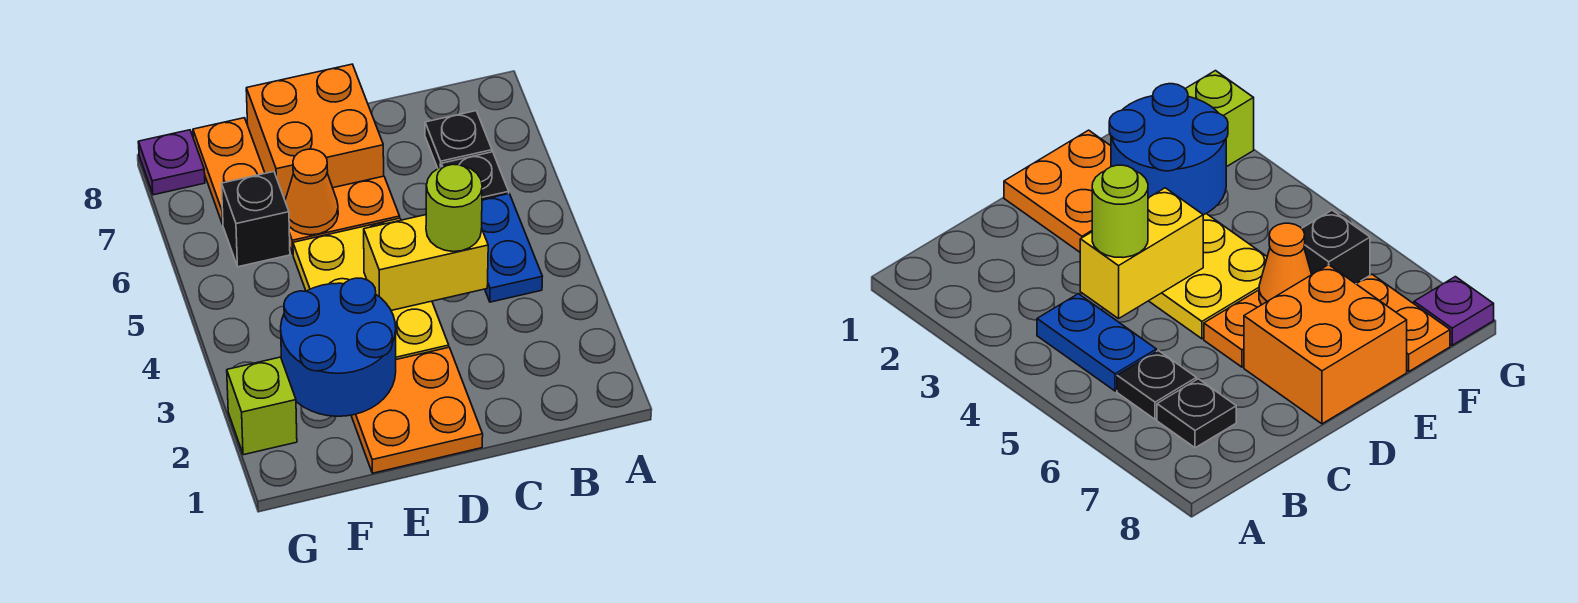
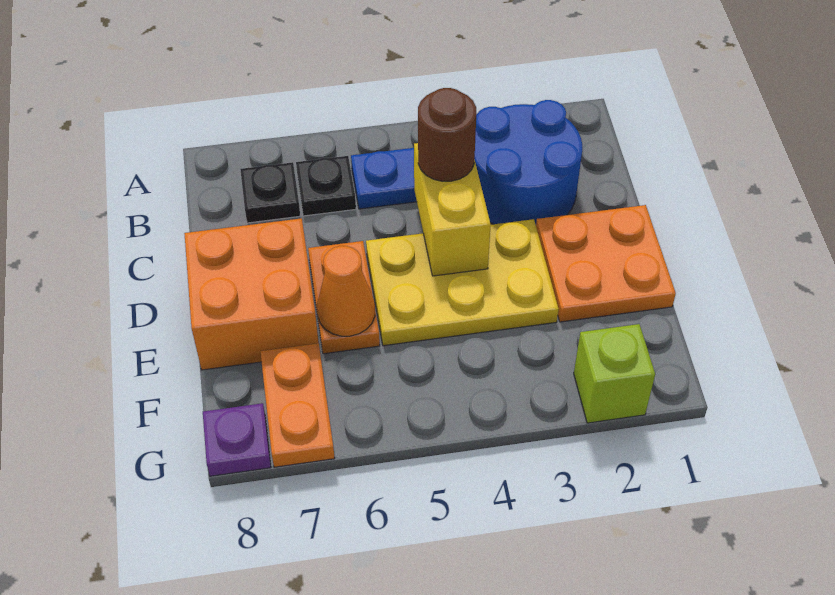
lime 1x1 round brick [426,164,482,252] -> brown 1x1 round brick [418,88,476,181]
blue 2x2 round brick [281,278,396,416] -> blue 2x2 round brick moved to [475,100,582,224]
black 1x1 brick [222,172,290,267] -> none
orange 1x2 plate [193,118,265,224] -> orange 1x2 plate turned to [260,343,335,467]

